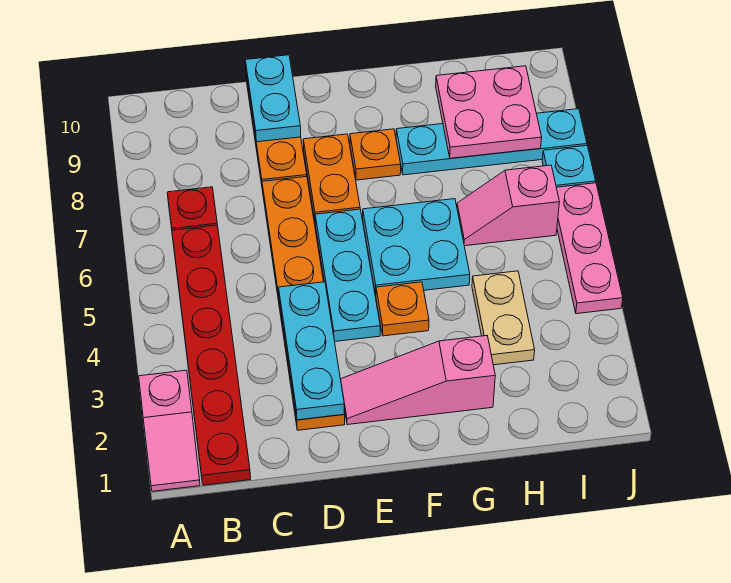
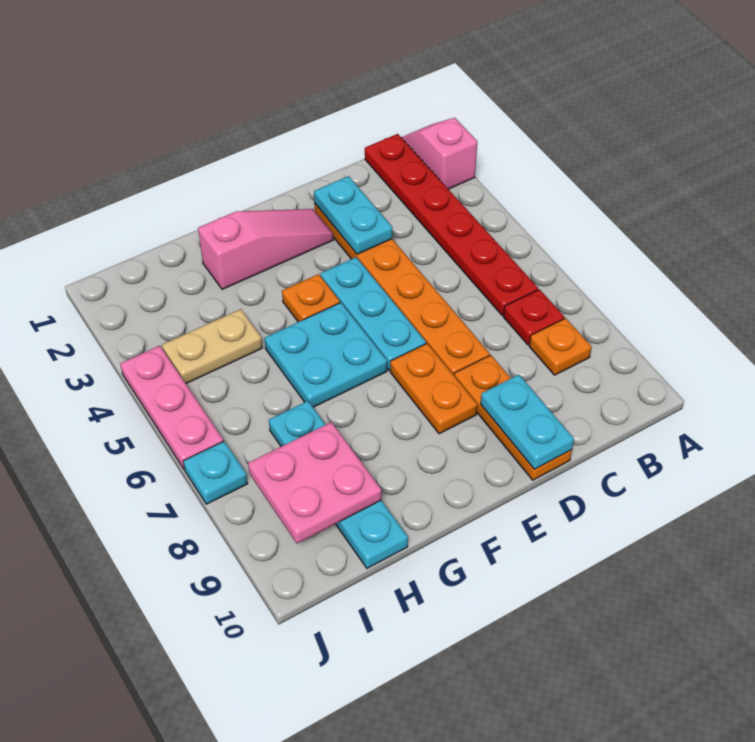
cyan 1x3 plate [279,282,345,420] -> cyan 1x2 plate [314,176,392,254]
orange 1x1 plate [350,129,401,180] -> orange 1x1 plate moved to [529,318,592,375]
cyan 1x4 plate [396,109,587,175] -> cyan 1x4 plate turned to [269,401,408,568]
tan 1x2 plate [472,271,535,365] -> tan 1x2 plate turned to [162,309,262,384]
pink 1x2 slope [457,165,559,246] -> none

